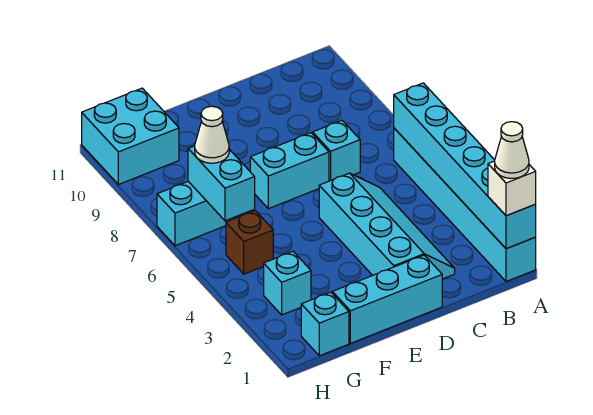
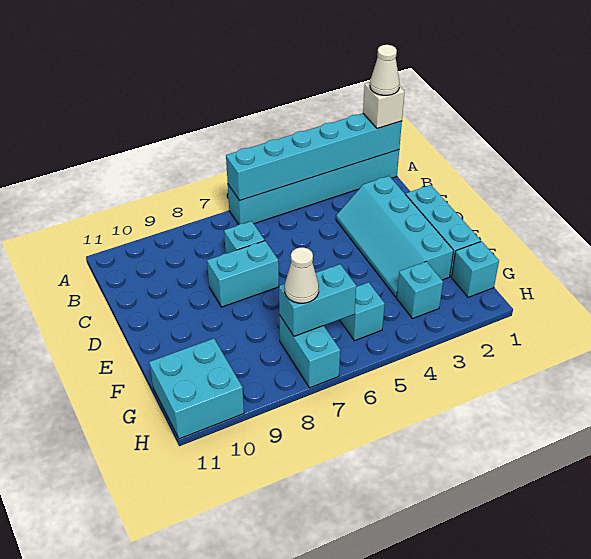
cyan 2x4 slope [319,173,455,279] -> cyan 2x4 slope turned to [336,176,453,297]
cyan 1x2 brick [250,133,329,209] -> cyan 1x2 brick turned to [207,241,279,307]
brown 1x1 brick [226,211,273,274] -> cyan 1x1 brick [340,282,385,341]

